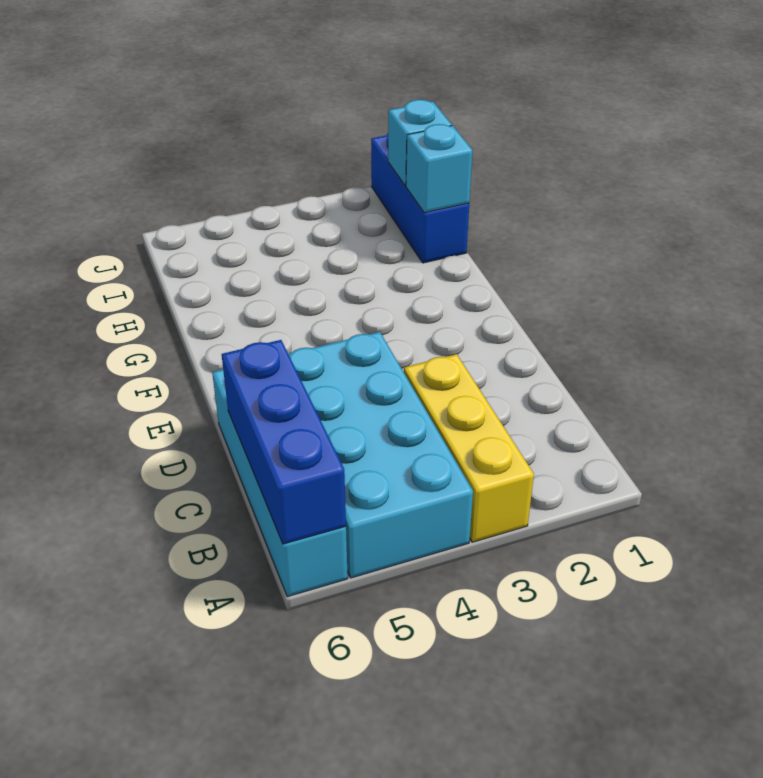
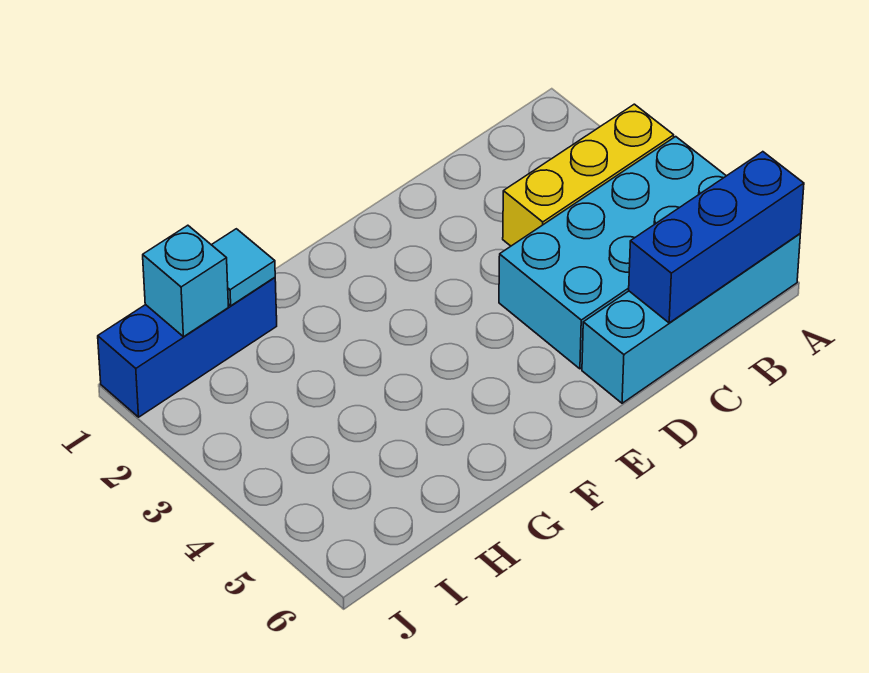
cyan 1x1 brick [406,124,472,213] -> cyan 1x1 tile [212,229,275,306]

